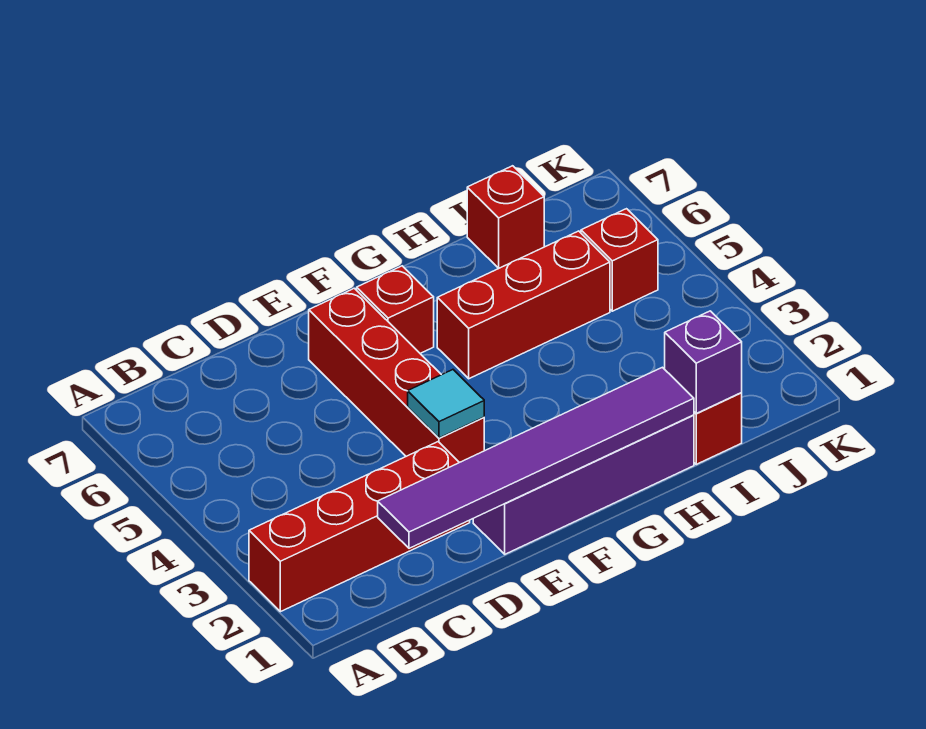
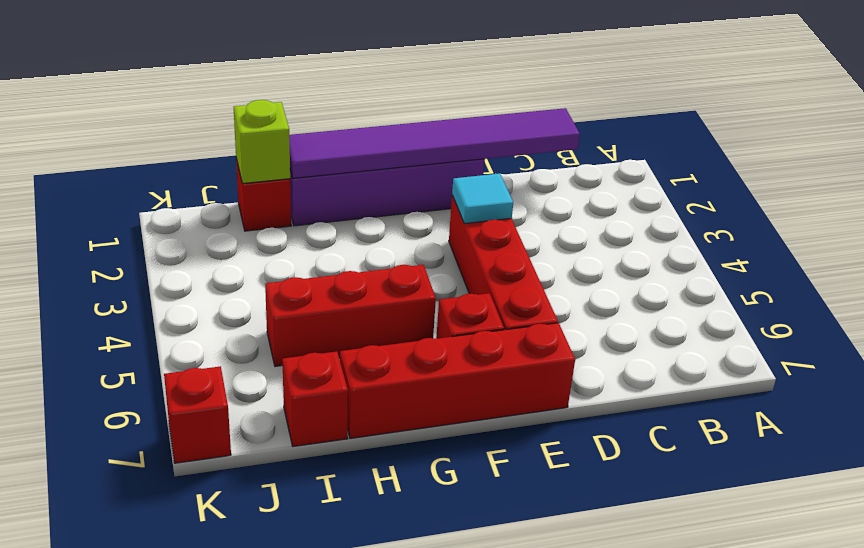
red 1x4 brick [249,442,470,612] -> red 1x4 brick moved to [340,323,575,438]
purple 1x1 brick [665,311,742,413] -> lime 1x1 brick [234,100,290,184]
red 1x1 brick [581,209,658,311] -> red 1x1 brick moved to [164,366,231,463]

